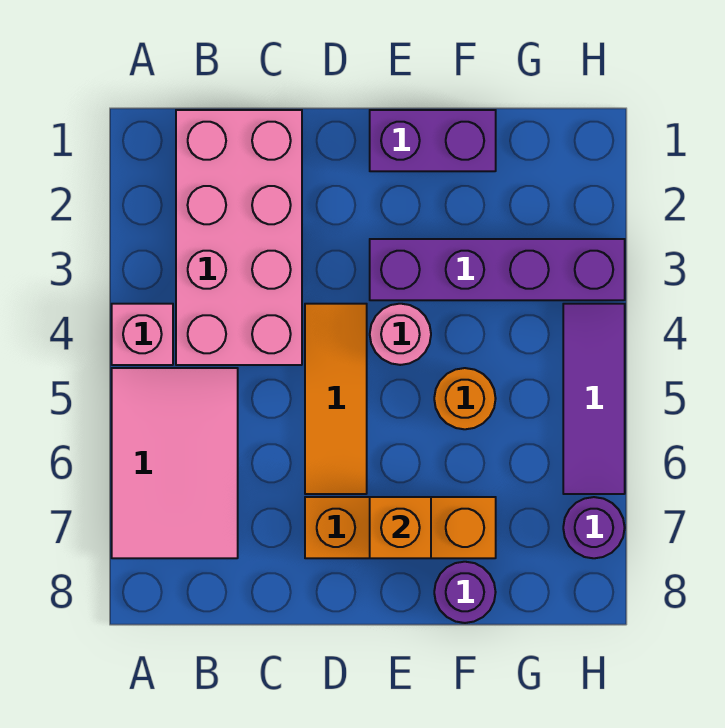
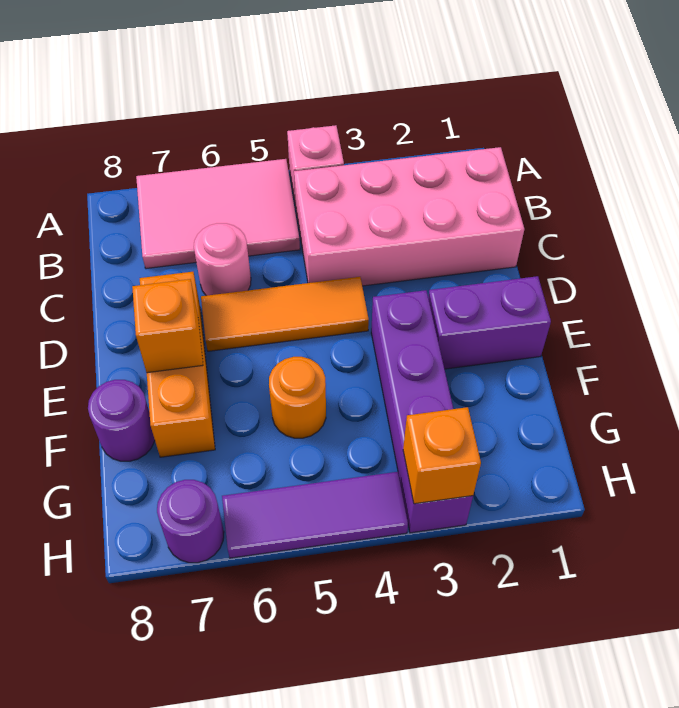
purple 1x2 brick [370,110,496,171] -> purple 1x2 brick turned to [428,276,551,369]
pink 1x1 round brick [370,304,431,365] -> pink 1x1 round brick moved to [194,223,251,296]
none -> orange 1x1 brick [403,407,481,504]

